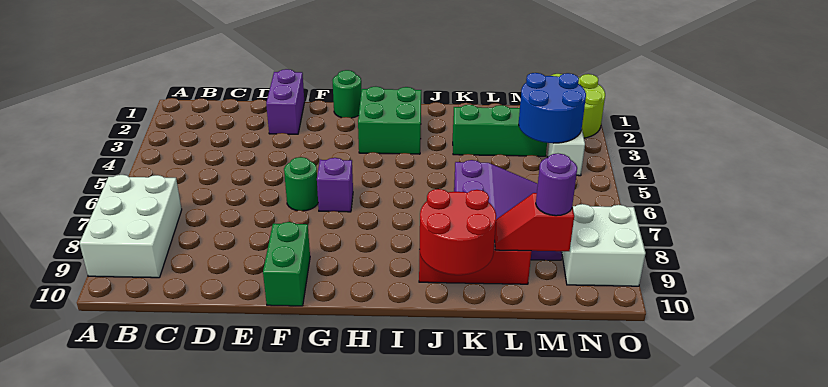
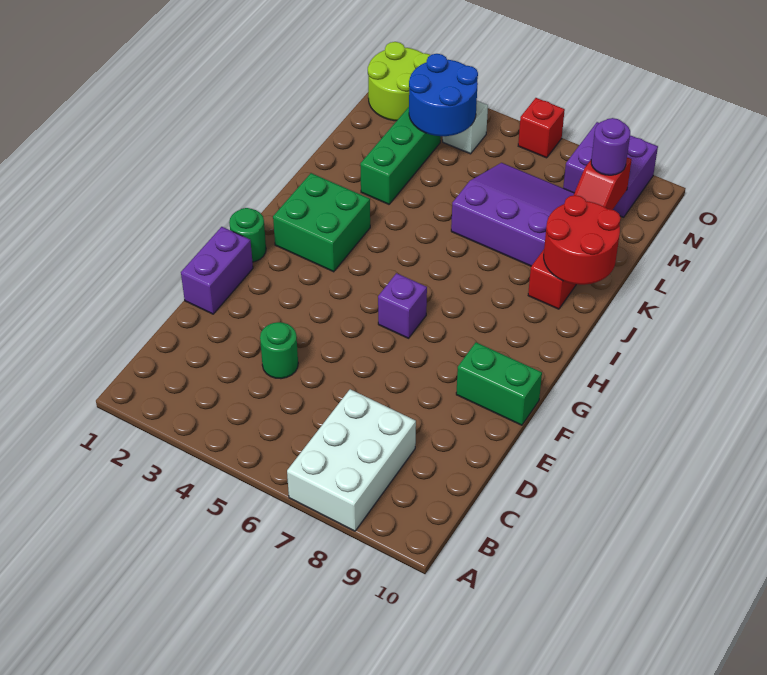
white 2x3 brick [80,175,182,278] -> white 2x3 brick turned to [287,389,416,531]
purple 1x2 brick [266,69,304,134] -> purple 1x2 brick turned to [181,227,253,314]
green 1x1 round brick [284,157,318,211] -> green 1x1 round brick moved to [260,322,298,379]
white 2x2 brick [562,204,646,286] -> purple 2x2 brick [563,122,658,217]
none -> red 1x1 brick [518,98,565,158]

